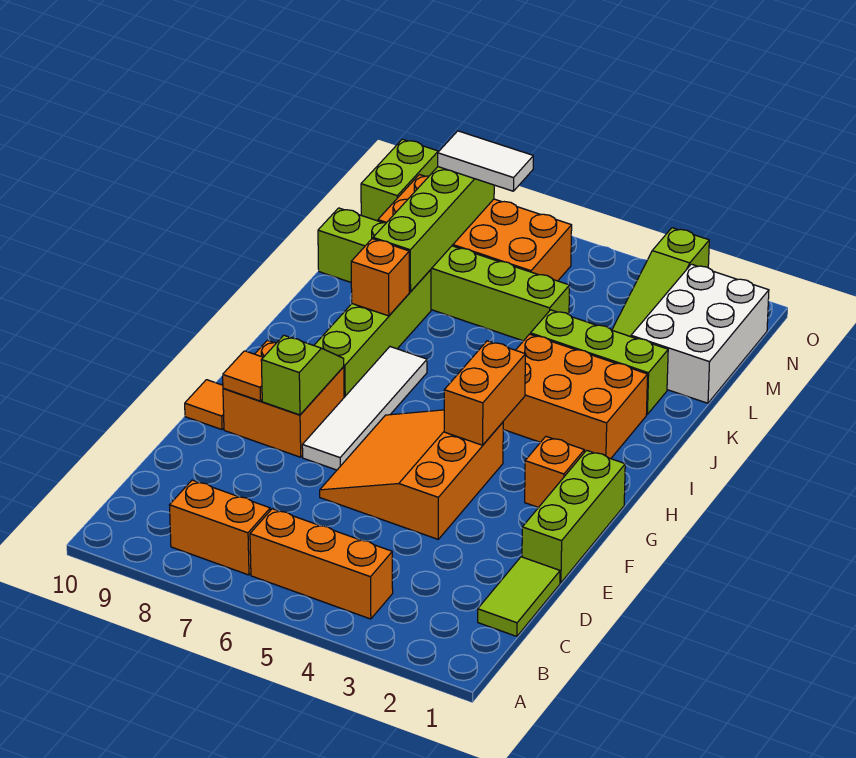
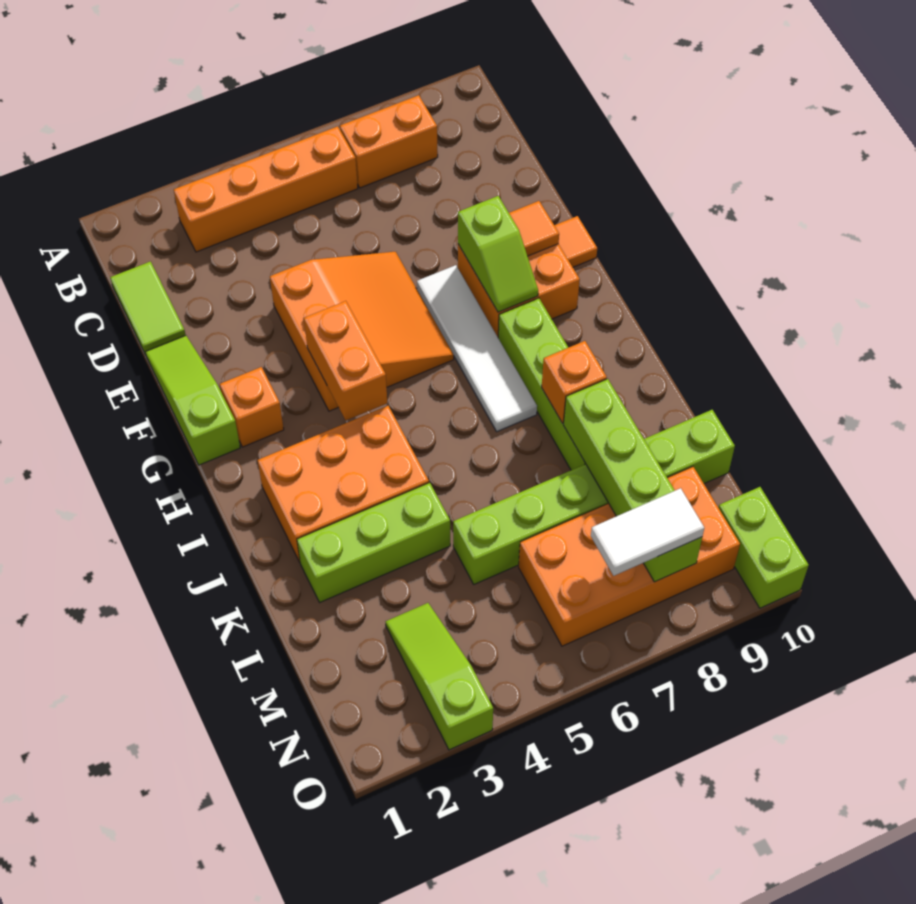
orange 1x3 brick [250,509,393,619] -> orange 1x4 brick [174,126,358,252]
lime 1x3 brick [522,450,625,583] -> lime 1x3 slope [145,336,240,465]
white 2x3 brick [631,264,769,403] -> none

